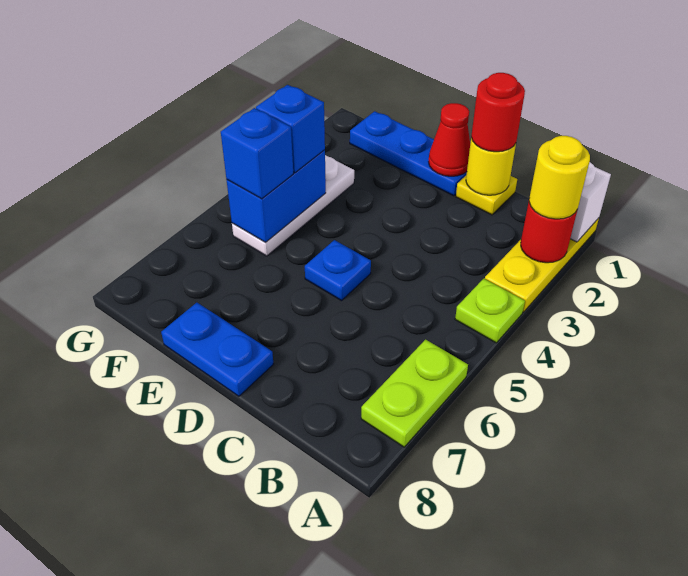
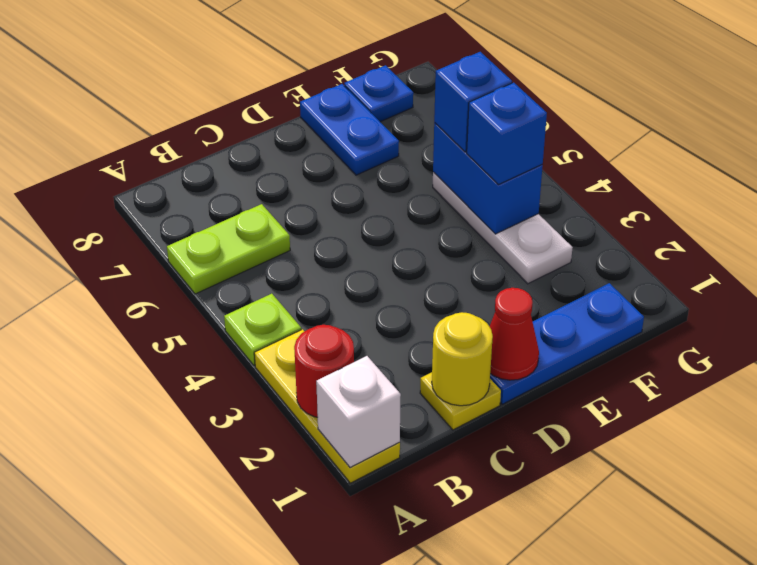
yellow 1x1 round brick [529,136,590,219] -> none
lime 1x2 plate [361,340,468,447] -> lime 1x2 plate turned to [167,204,290,294]
red 1x1 round brick [471,73,525,152] -> none
blue 1x1 plate [305,240,371,301] -> blue 1x1 plate moved to [344,65,413,122]
blue 1x2 plate [161,303,273,396] -> blue 1x2 plate turned to [300,84,399,175]

